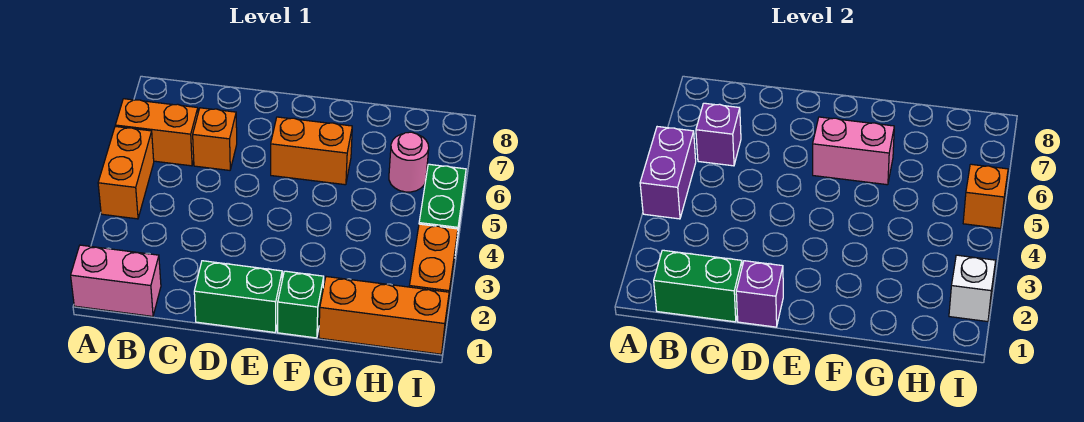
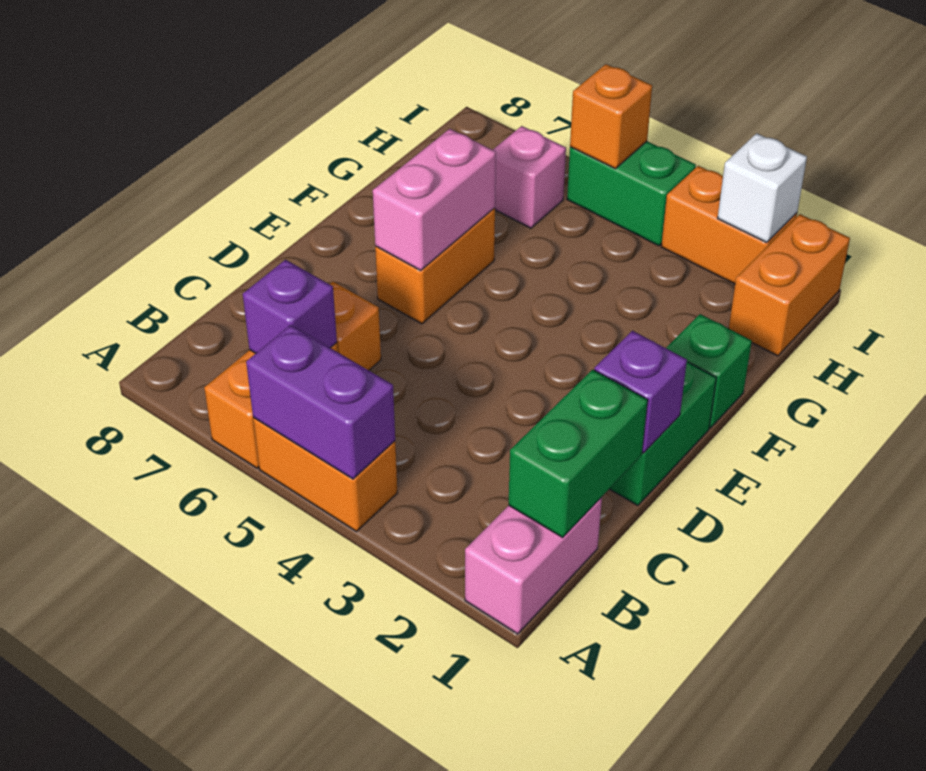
orange 1x3 brick [319,277,449,354] -> orange 1x2 brick [729,214,850,356]
pink 1x1 round brick [389,132,429,192] -> pink 1x1 brick [493,126,566,228]

